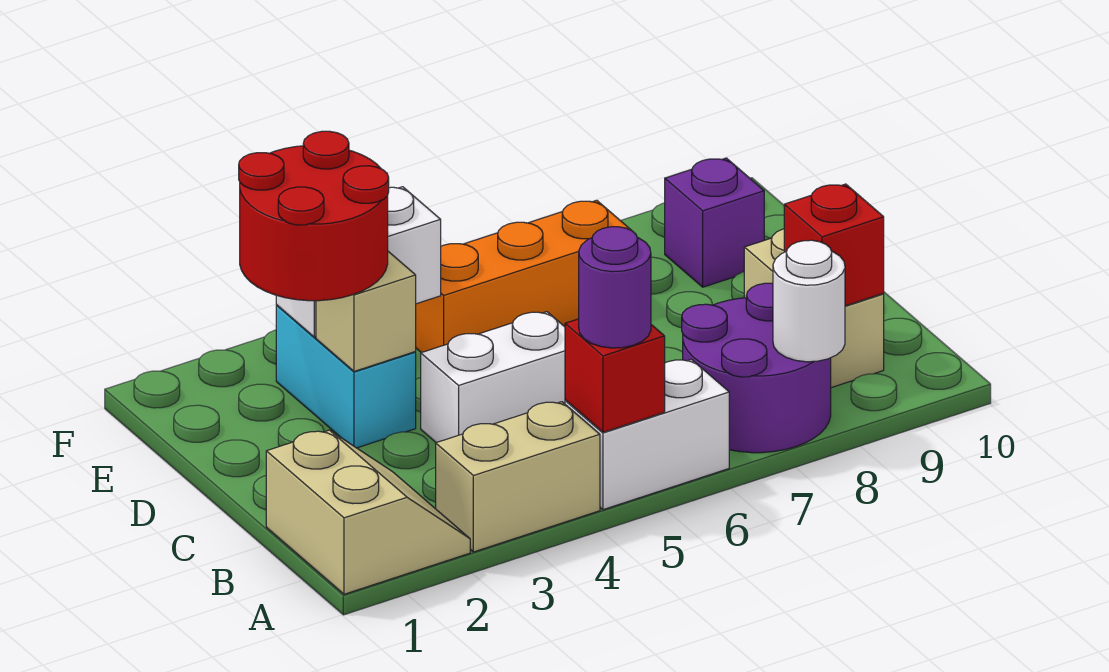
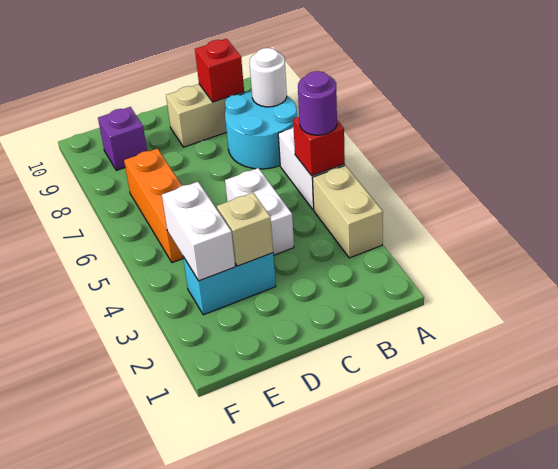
tan 2x2 slope [266,430,470,594] -> none
purple 2x2 round brick [682,283,831,453] -> cyan 2x2 round brick [225,91,297,169]
red 2x2 round brick [239,131,389,301] -> none

